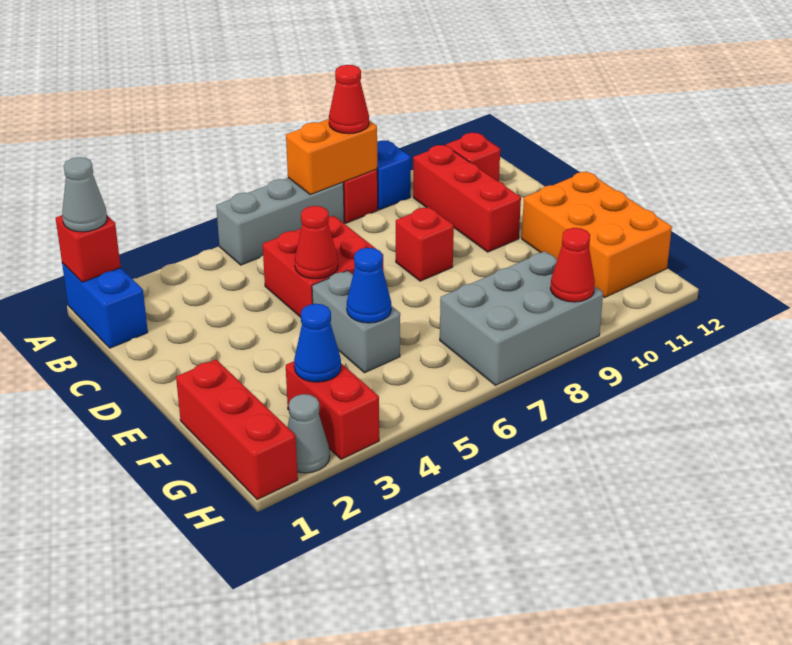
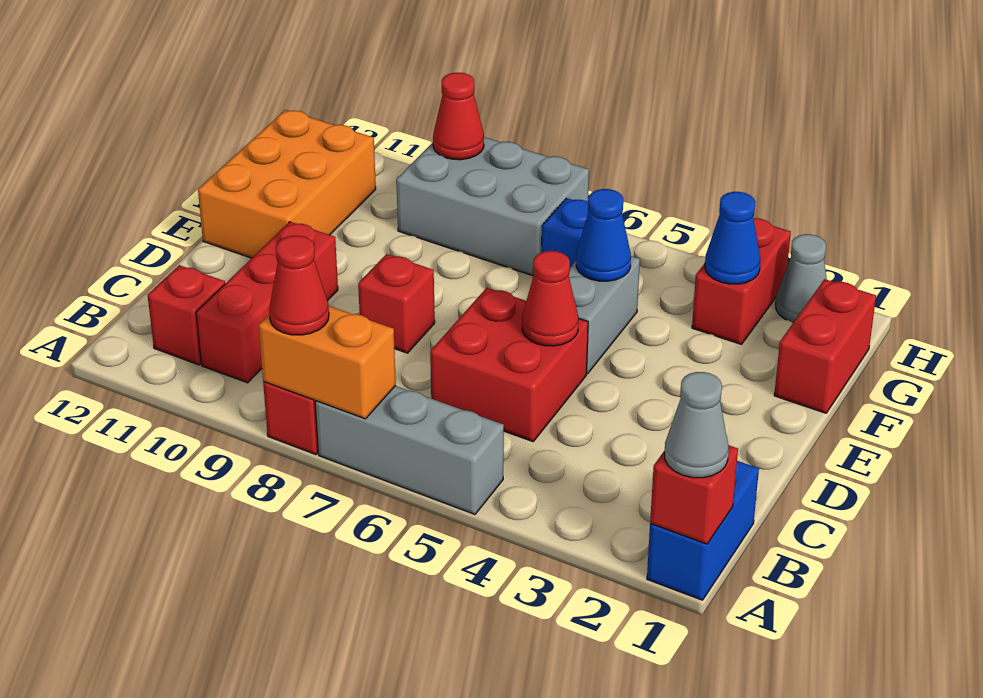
blue 1x1 brick [377,140,411,210] -> blue 1x1 brick moved to [542,198,588,267]
red 1x3 brick [176,360,298,500] -> red 1x2 brick [774,279,876,413]

